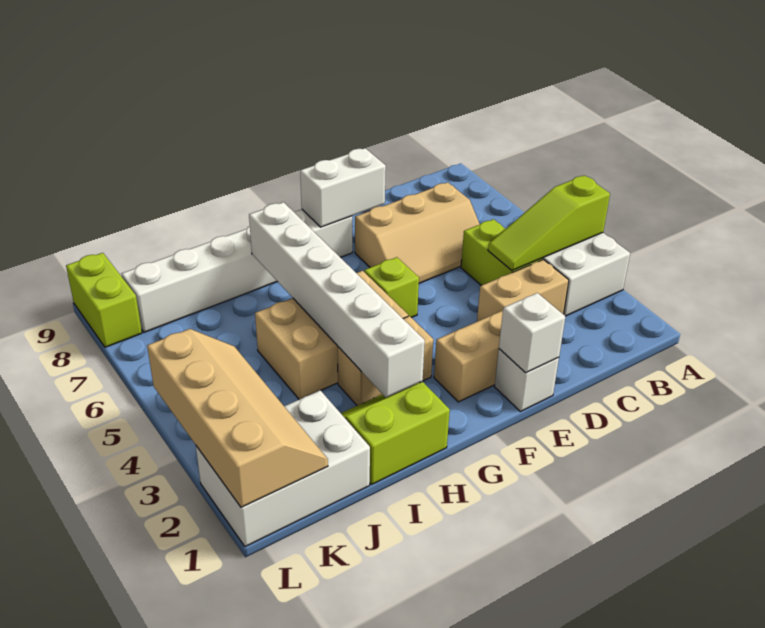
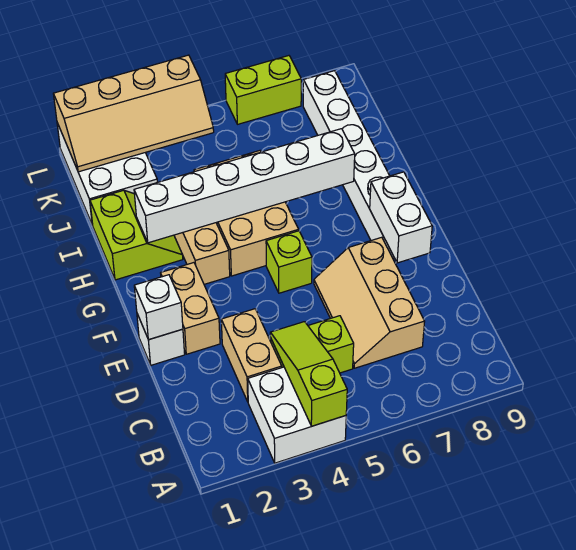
lime 1x2 brick [66,253,142,347] -> lime 1x2 brick moved to [225,56,301,124]

